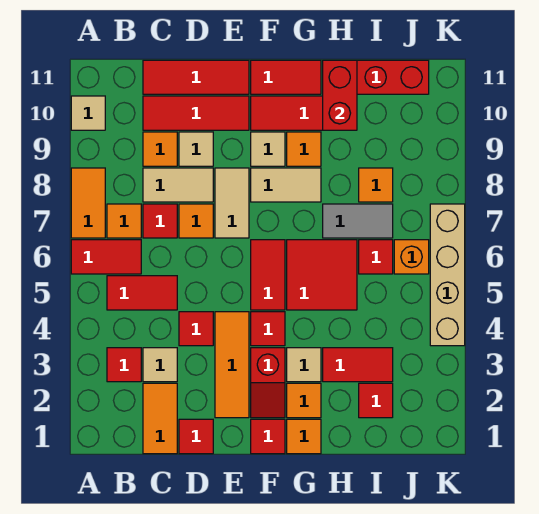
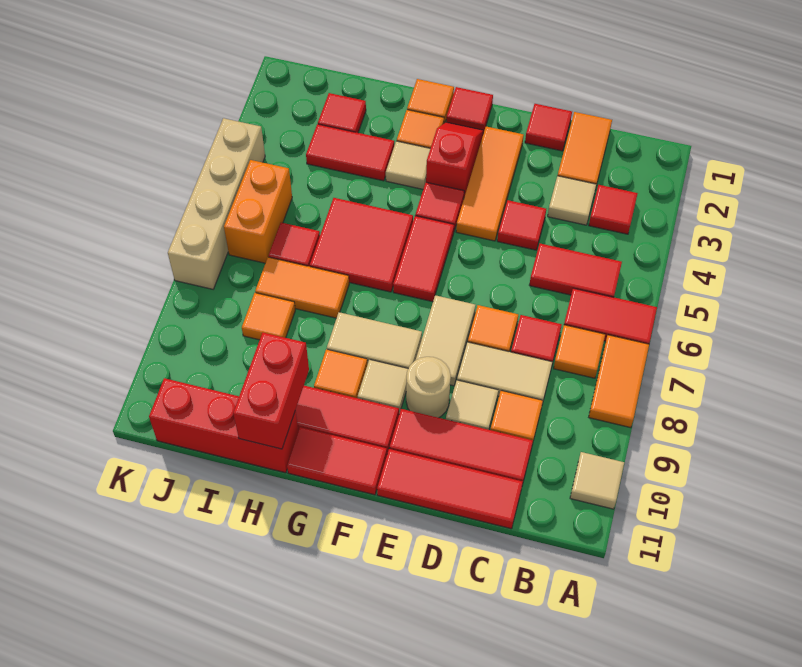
none -> tan 1x1 round brick [406,357,451,418]
grey 1x2 tile [323,204,393,238] -> orange 1x2 tile [255,257,349,318]
orange 1x1 brick [394,240,429,274] -> orange 1x2 brick [224,160,292,263]

